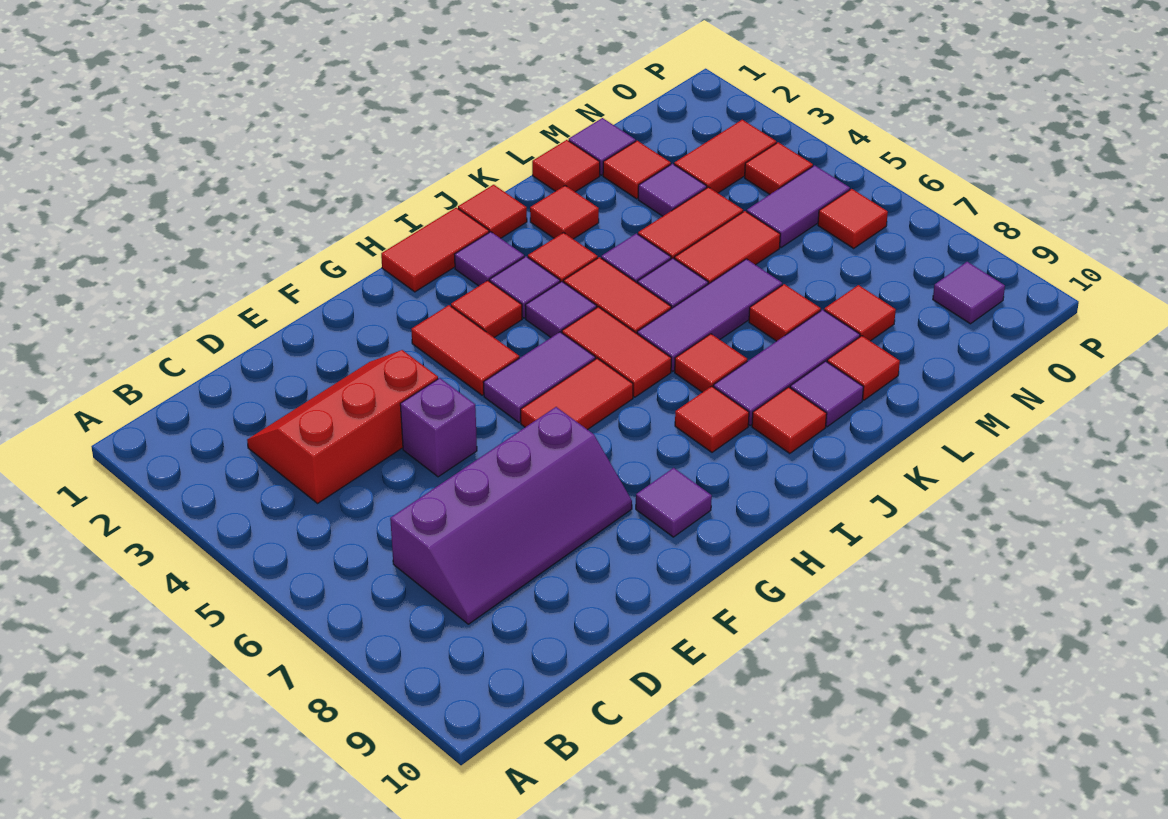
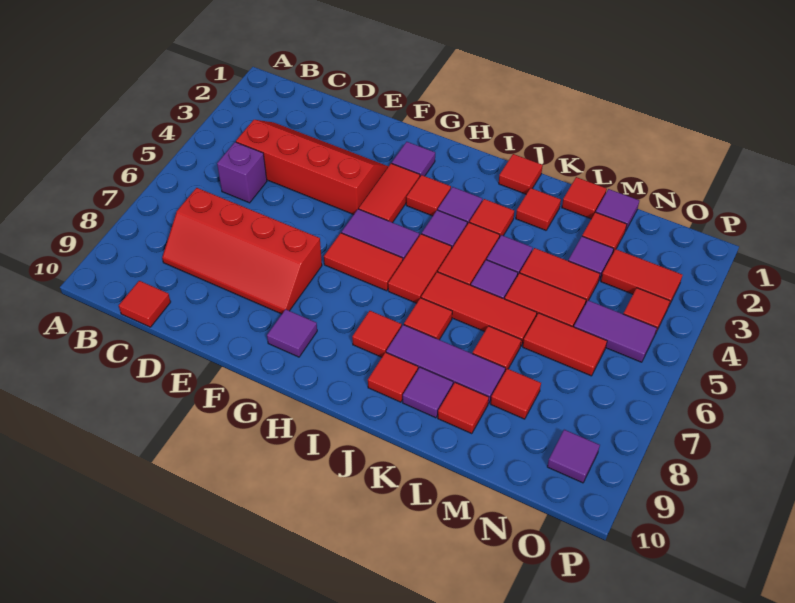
red 2x3 slope [247,350,438,503] -> red 2x4 slope [236,120,388,215]
purple 2x4 slope [390,407,632,624] -> red 2x4 slope [162,188,322,314]
purple 1x1 brick [400,378,477,477] -> purple 1x1 brick moved to [217,142,267,203]
red 1x2 tile [381,208,489,292] -> red 1x2 tile moved to [523,313,607,376]
purple 1x1 tile [454,232,524,286] -> purple 1x1 tile moved to [392,142,435,176]
purple 1x3 tile [637,259,782,371] -> red 1x3 tile [421,272,537,347]
red 1x1 tile [818,189,888,248] -> red 1x1 tile moved to [119,281,171,327]

